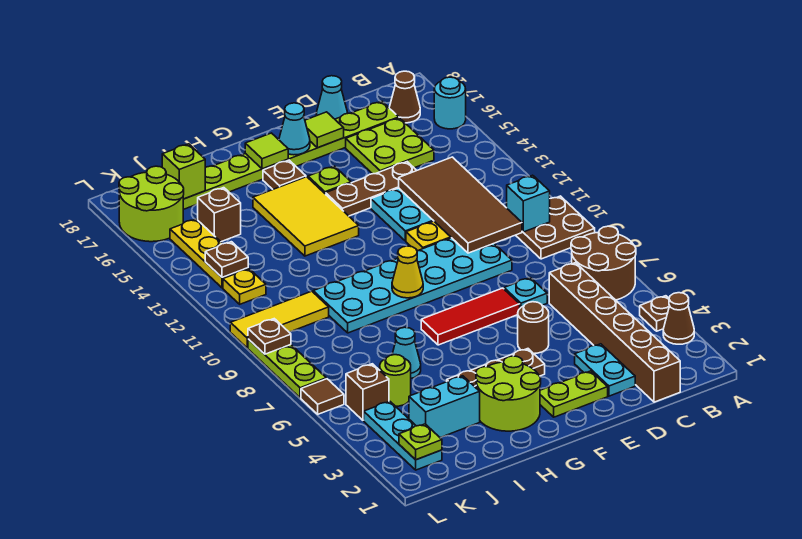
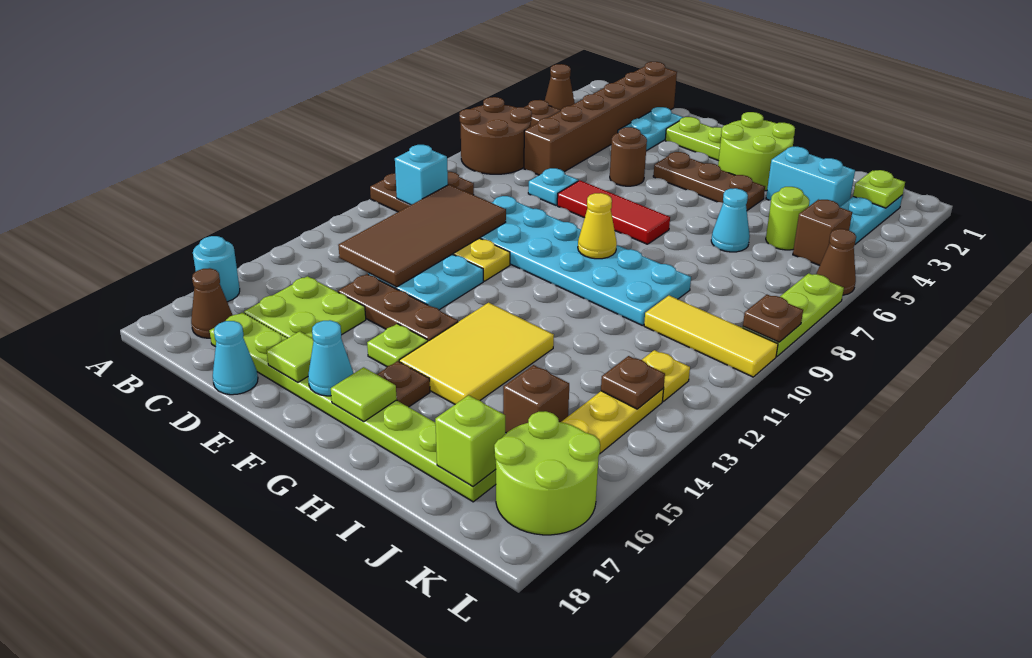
brown 1x1 tile [301,379,344,414] -> brown 1x1 cone [816,229,856,295]

